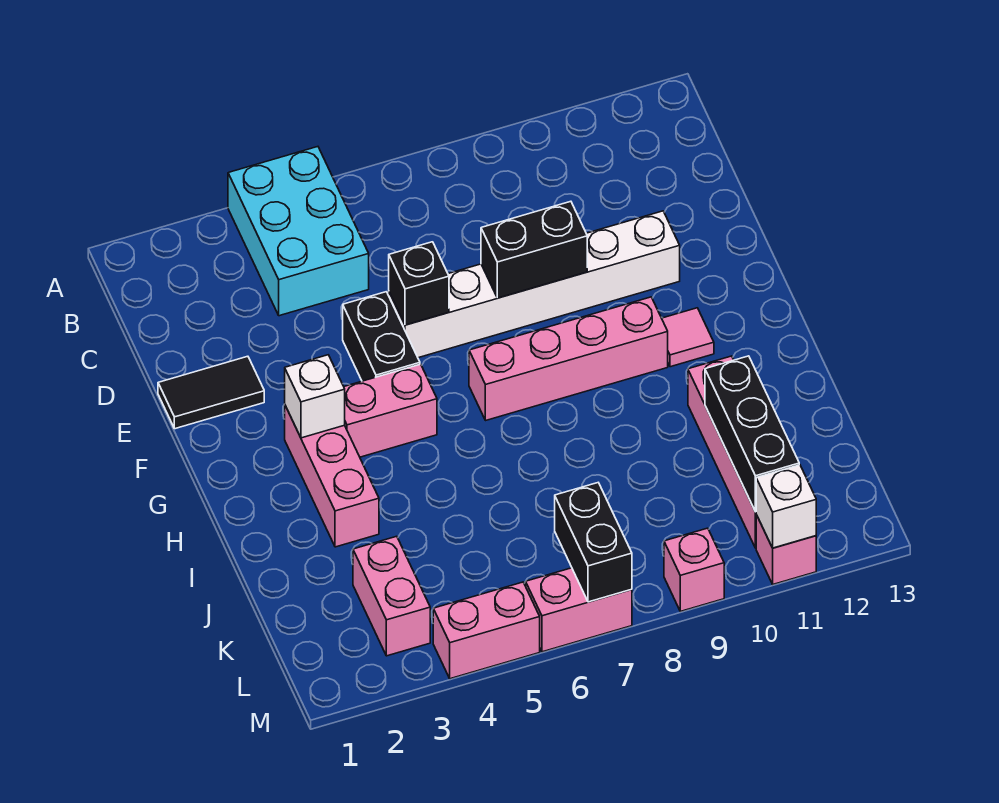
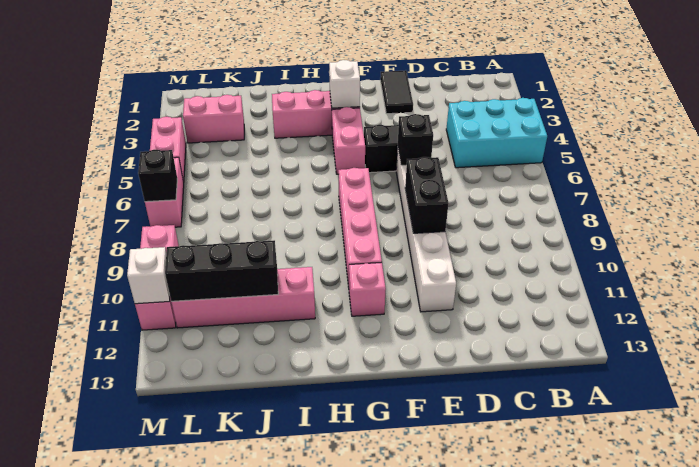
pink 1x1 tile [662,308,714,367] -> pink 1x1 brick [349,262,386,316]
black 1x2 brick [555,483,632,602] -> black 1x1 brick [138,150,177,202]

